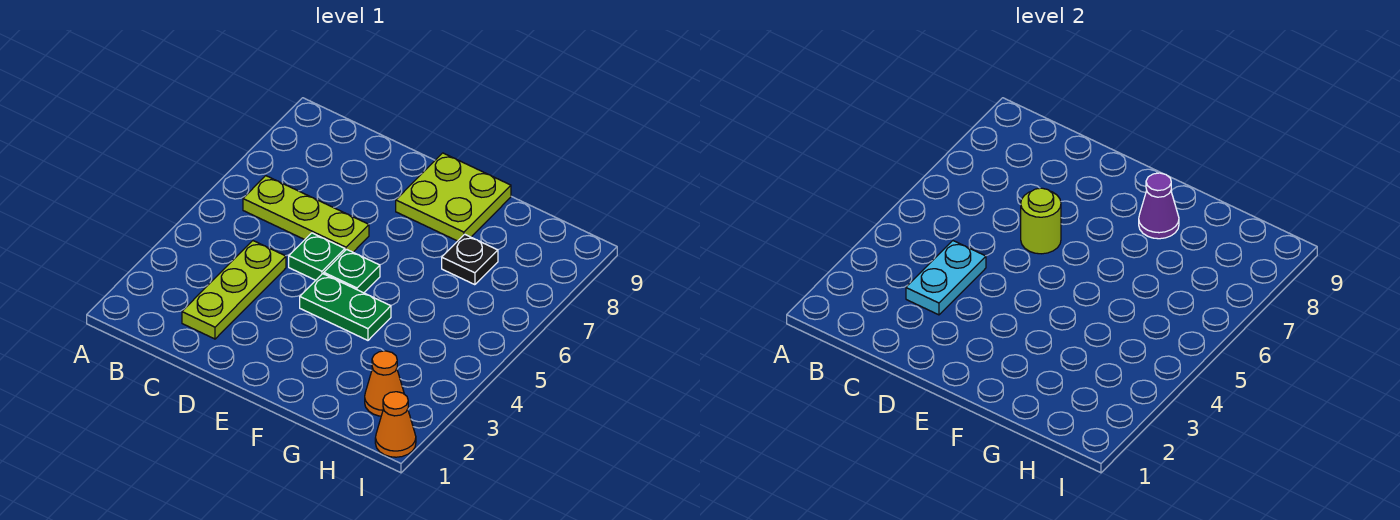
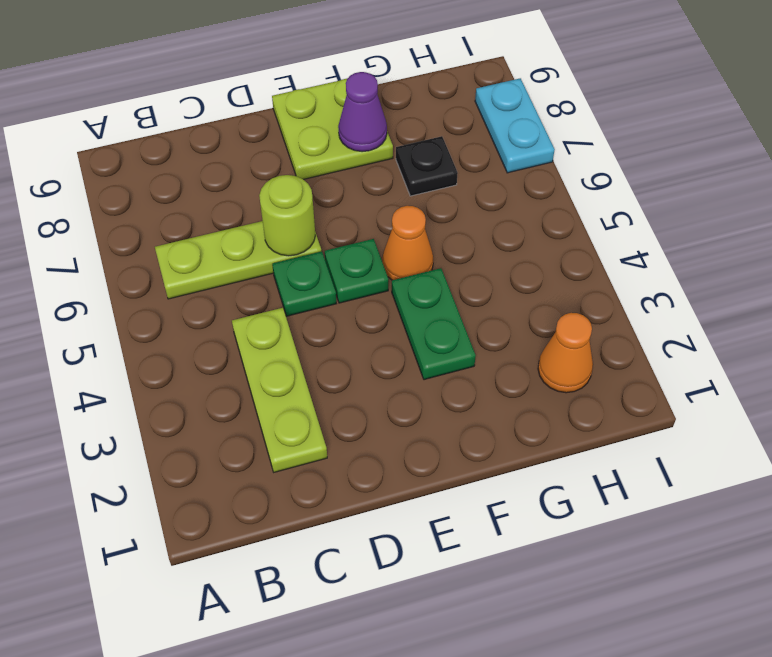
cyan 1x2 plate [906,241,986,315] -> cyan 1x2 plate moved to [475,78,555,173]
green 1x2 plate [300,274,391,340] -> green 1x2 plate turned to [392,268,476,380]
orange 1x1 cone [375,392,416,457] -> orange 1x1 cone moved to [382,206,433,280]

